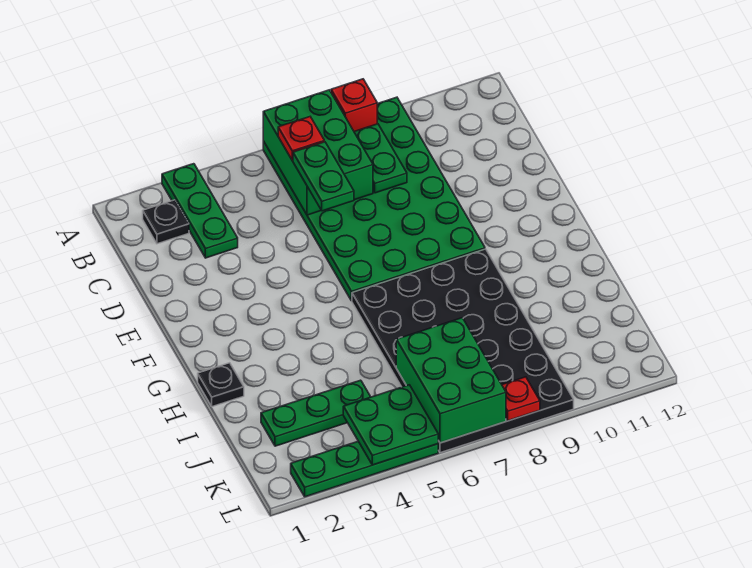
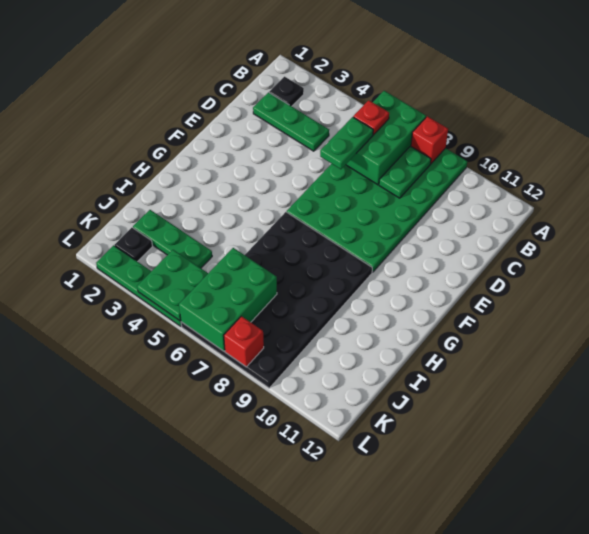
green 1x3 plate [162,164,238,258] -> green 1x3 plate turned to [253,92,329,151]
black 1x1 plate [198,363,244,407] -> black 1x1 plate moved to [115,228,152,262]
red 1x1 plate [502,377,540,421] -> red 1x1 brick [224,316,264,367]

